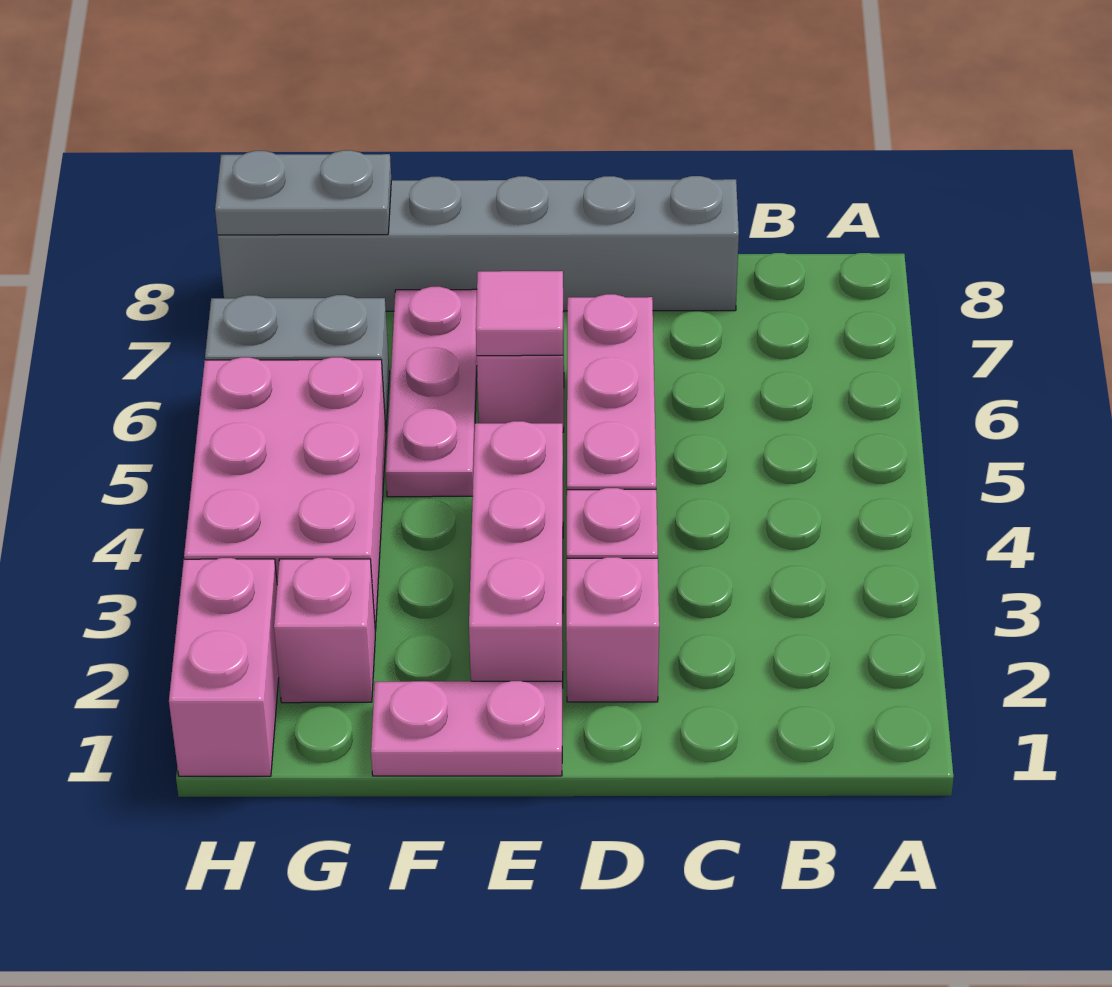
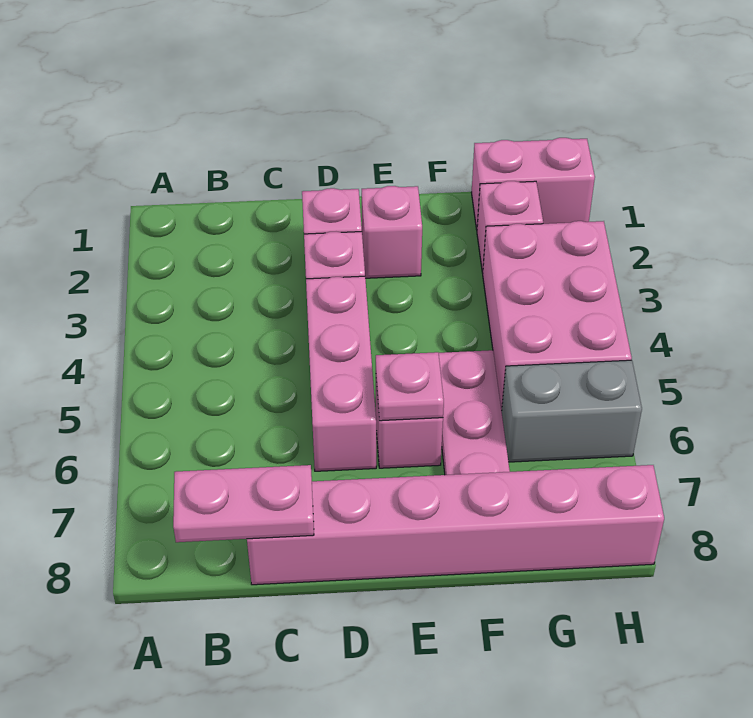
grey 1x6 brick [218,176,739,311] -> pink 1x6 brick [247,465,664,585]
pink 1x2 plate [371,681,562,776] -> pink 1x2 plate moved to [173,465,314,542]
pink 1x3 brick [469,421,563,688] -> pink 1x1 brick [362,186,422,278]
pink 1x1 tile [476,271,563,356] -> pink 1x1 plate [376,352,444,421]
grey 1x2 plate [215,150,391,235] -> none
pink 1x2 brick [169,558,279,776] -> pink 1x2 brick turned to [472,138,595,229]

